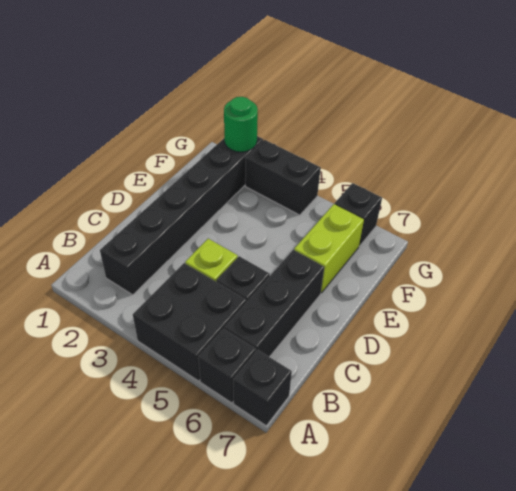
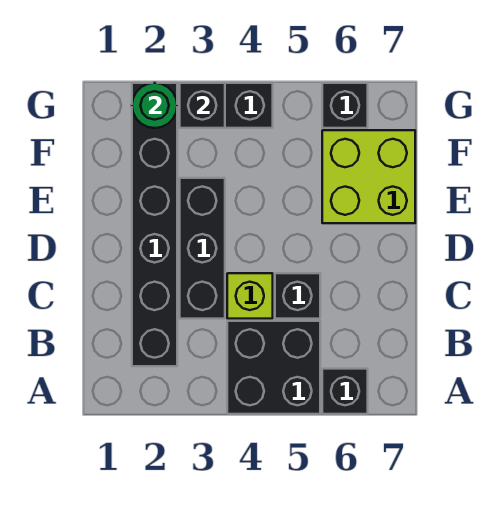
black 1x1 brick [233,350,292,426] -> black 1x1 brick moved to [180,83,225,128]
black 1x3 brick [224,250,324,357] -> black 1x3 brick moved to [180,178,225,319]
lime 1x2 brick [294,204,364,293] -> lime 2x2 brick [322,130,415,223]

